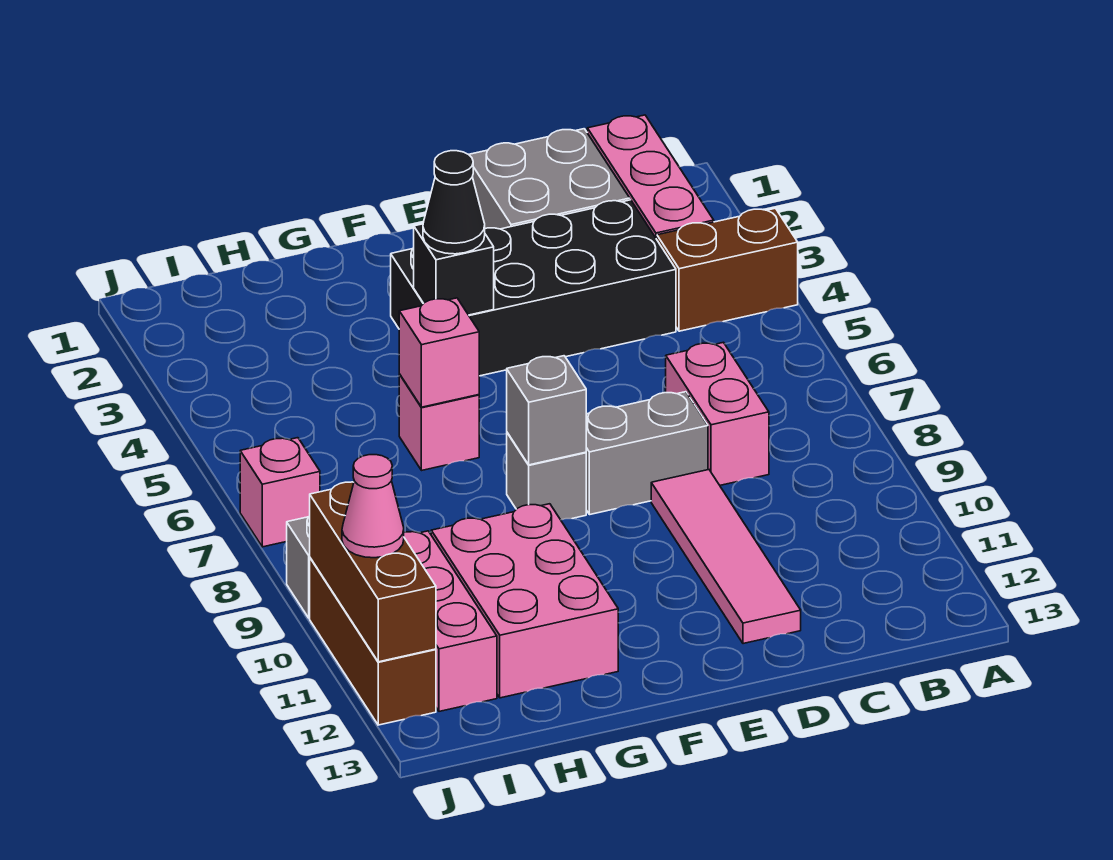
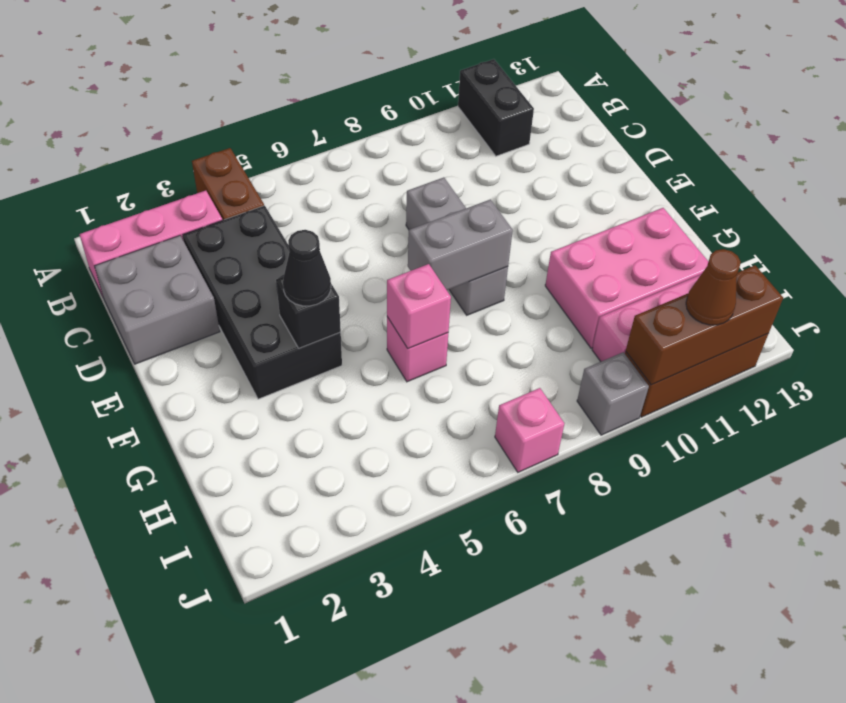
none -> black 1x2 brick [458,59,534,156]
pink 1x2 brick [666,342,769,485] -> none
pink 1x4 tile [651,470,801,644] -> none
grey 1x1 brick [507,356,586,465] -> grey 1x2 brick [408,200,513,290]
pink 1x1 cone [342,455,404,558] -> brown 1x1 cone [686,249,741,325]

